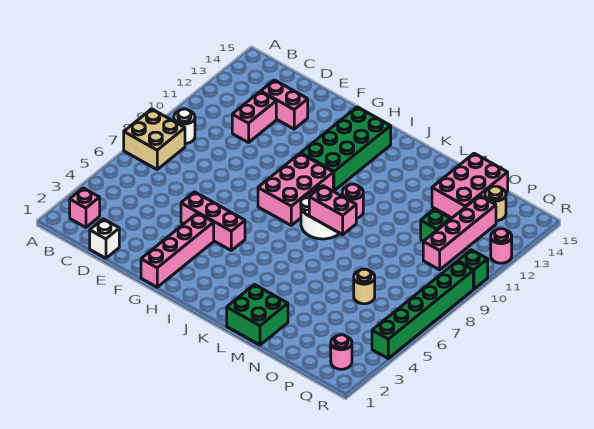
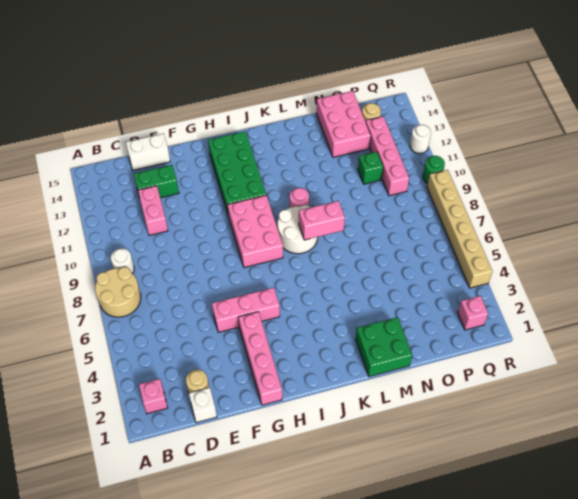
tan 2x2 brick [124,109,185,169] -> tan 2x2 round brick [95,267,141,317]
pink 1x2 brick [261,80,308,129] -> green 1x2 brick [134,165,179,198]
none -> white 1x2 brick [126,133,170,170]
tan 1x1 round brick [354,269,375,304] -> tan 1x1 round brick moved to [186,370,209,393]
pink 1x1 round brick [331,335,352,369] -> pink 1x1 brick [458,296,488,330]
green 1x6 brick [372,261,473,358] -> tan 1x6 brick [427,170,492,288]
green 1x1 brick [458,250,488,289] -> green 1x1 round brick [423,156,445,183]
pink 1x1 round brick [491,229,512,263] -> white 1x1 round brick [410,125,431,154]

